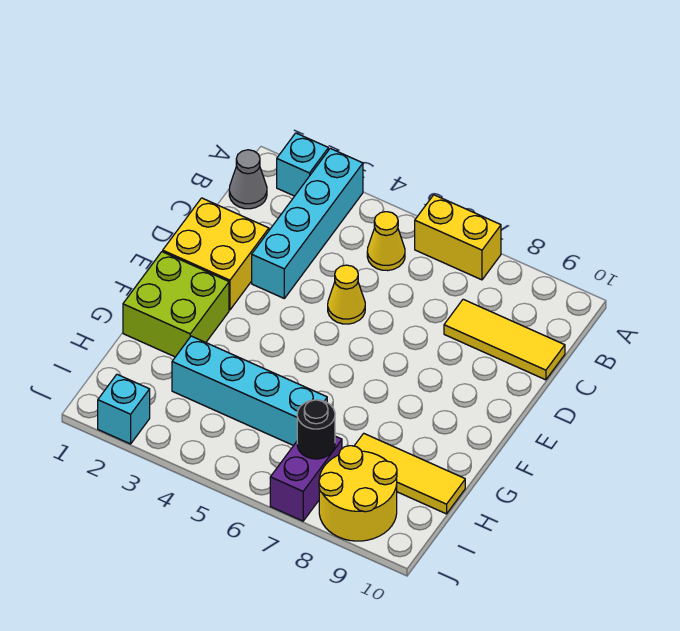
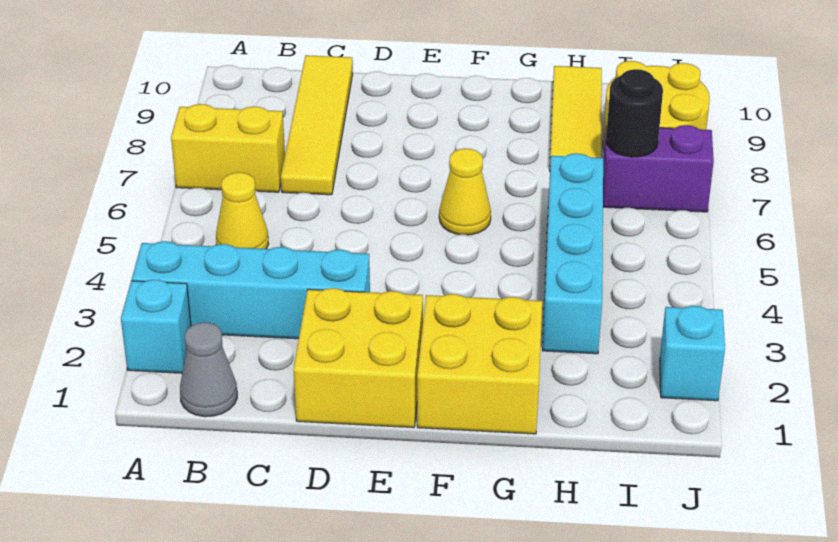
yellow 1x2 brick [415,195,501,280] -> yellow 1x2 brick turned to [171,104,285,192]
yellow 1x3 tile [444,299,565,380] -> yellow 1x4 tile [281,55,353,195]
yellow 1x1 cone [328,265,365,324] -> yellow 1x1 cone moved to [439,148,491,235]
lime 2x2 brick [123,252,229,357] -> yellow 2x2 brick [417,294,542,434]

